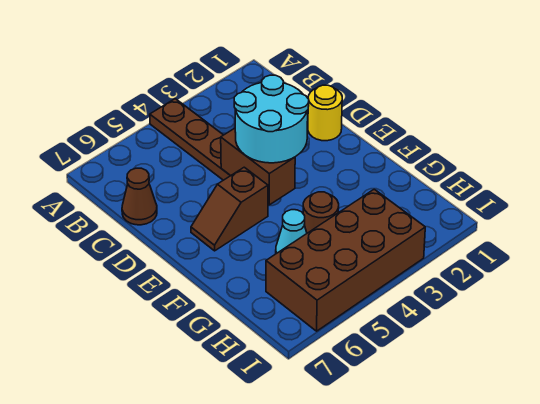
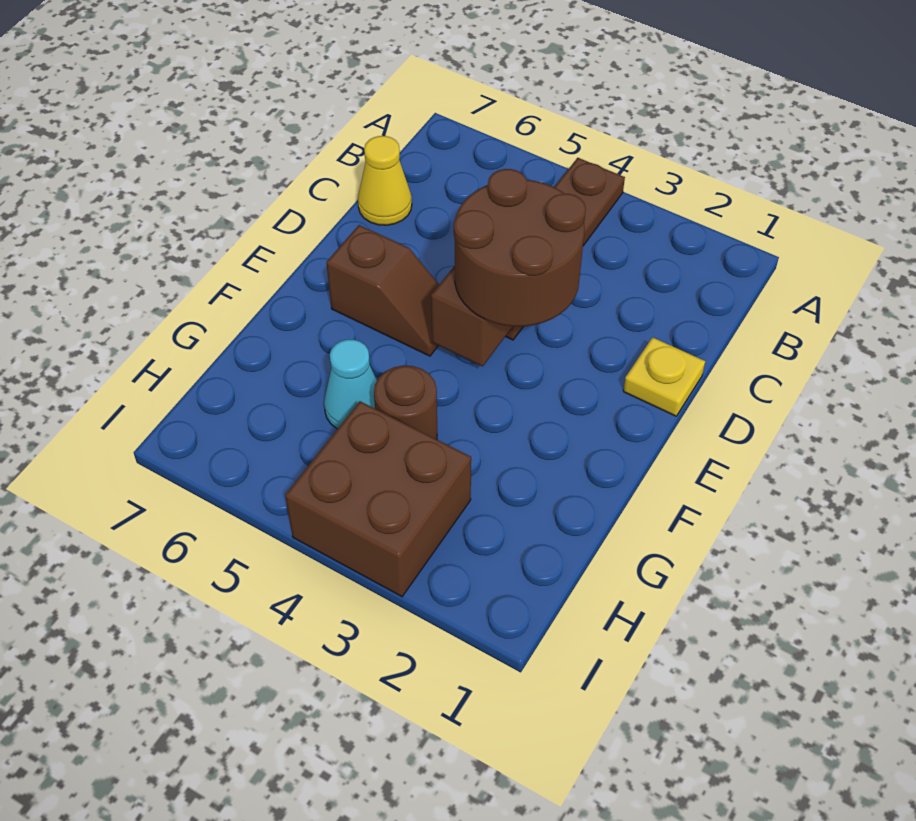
brown 1x1 cone [122,168,157,225] -> yellow 1x1 cone [358,136,412,225]
yellow 1x1 round brick [308,85,342,141] -> yellow 1x1 plate [623,337,705,416]
cyan 2x2 round brick [234,75,309,163] -> brown 2x2 round brick [454,169,586,327]
brown 1x2 slope [191,167,268,251] -> brown 1x2 slope turned to [326,225,439,356]
brown 2x4 brick [266,189,425,331] -> brown 2x2 brick [285,401,471,597]

